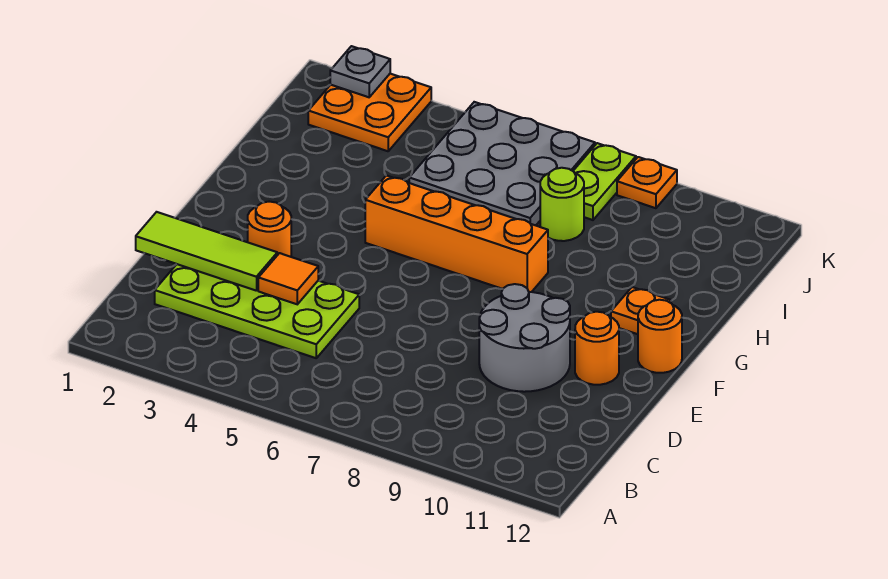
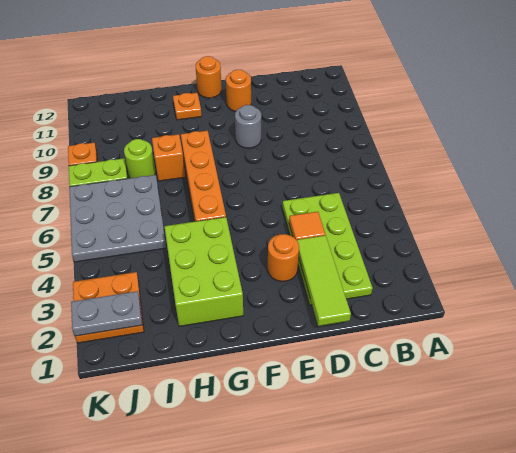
grey 2x2 round brick [479,284,570,392] -> grey 1x1 round brick [235,105,261,148]
none -> lime 2x3 brick [164,217,243,326]
none -> orange 1x1 brick [152,134,185,181]
grey 1x1 plate [330,46,390,97] -> grey 1x2 plate [71,291,142,336]

